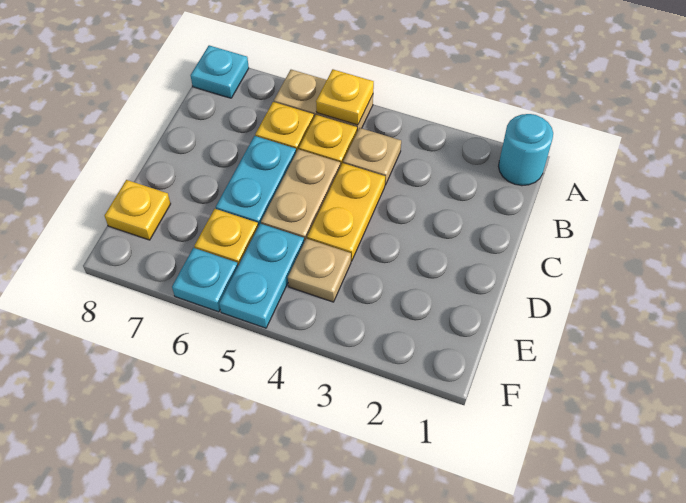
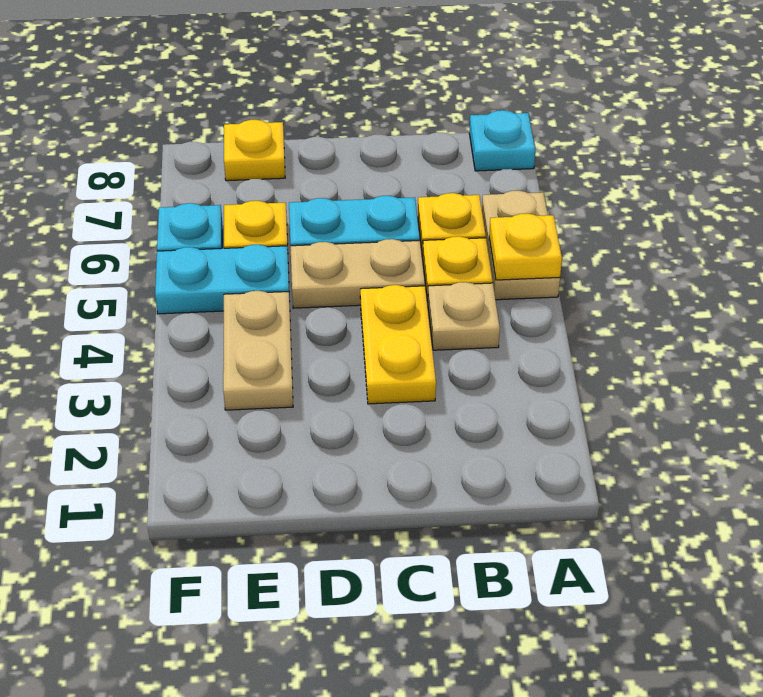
cyan 1x1 round brick [498,114,553,186] -> none
yellow 1x2 plate [307,163,385,261] -> yellow 1x2 plate turned to [360,285,436,404]
tan 1x1 plate [288,239,351,302] -> tan 1x2 plate [223,291,293,410]

